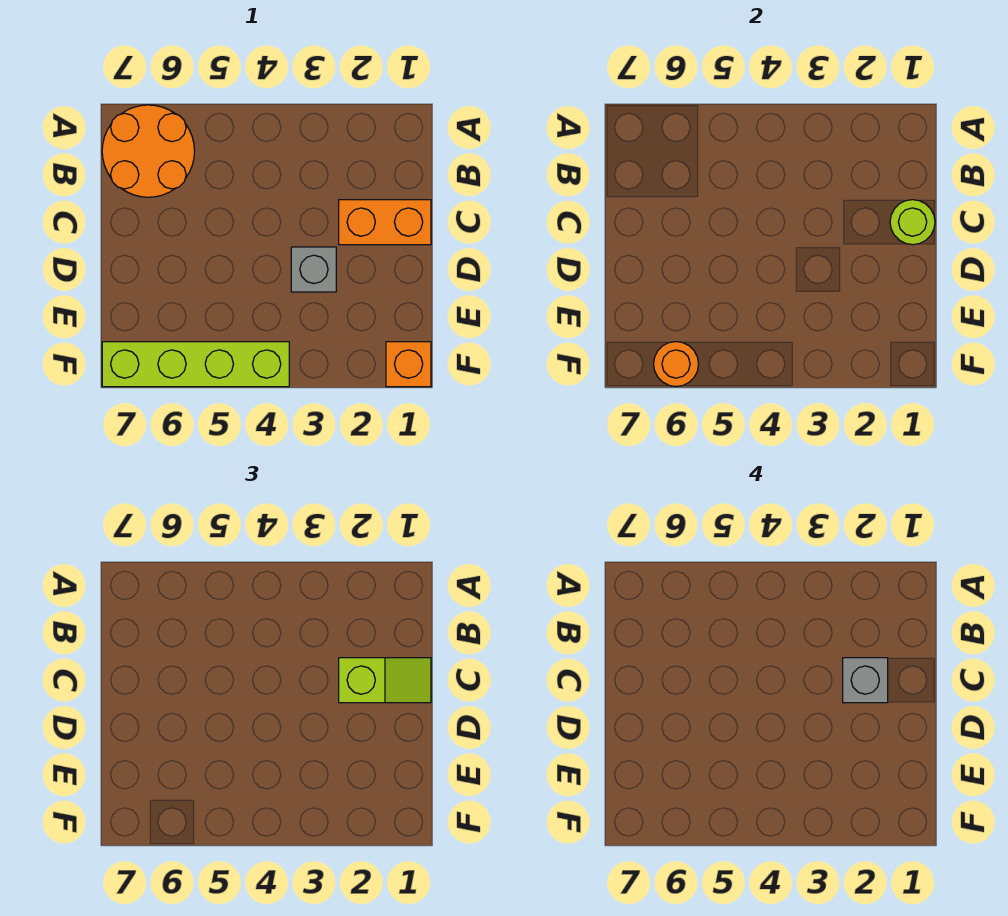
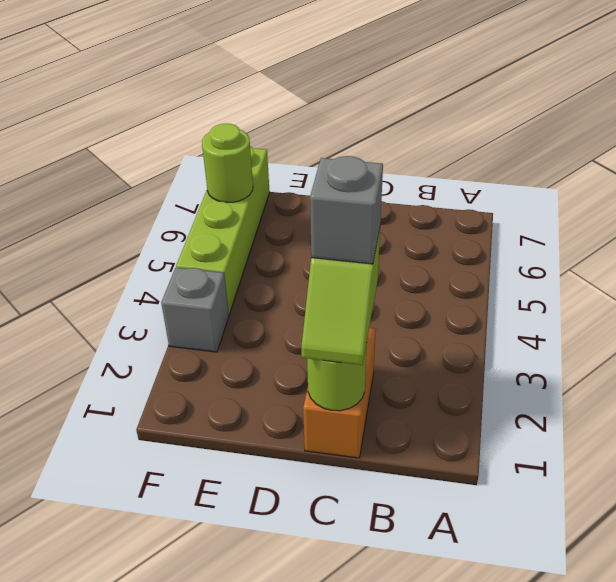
orange 2x2 round brick [102,105,195,197] -> none
grey 1x1 brick [291,247,336,292] -> grey 1x1 brick moved to [161,268,229,352]
orange 1x1 brick [386,342,431,387] -> none
orange 1x1 round brick [654,342,698,387] -> lime 1x1 round brick [202,124,253,202]

